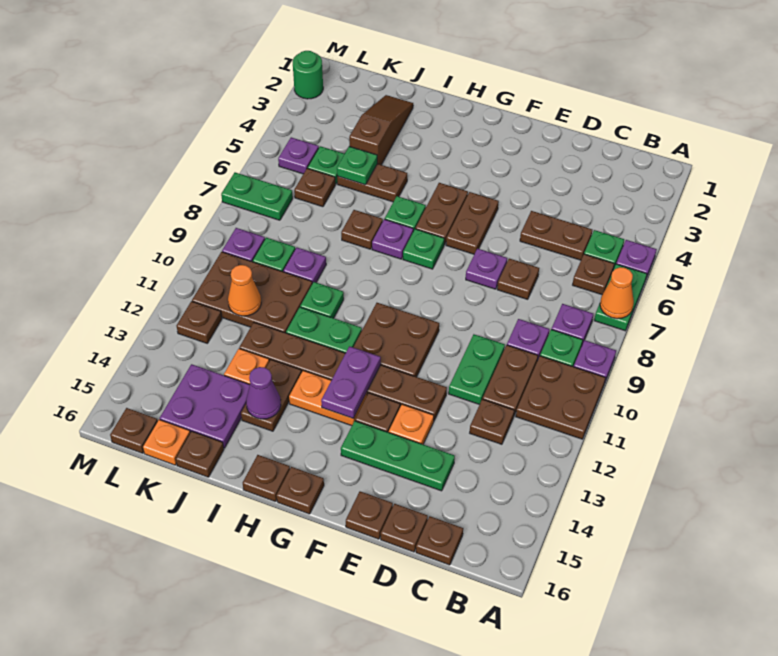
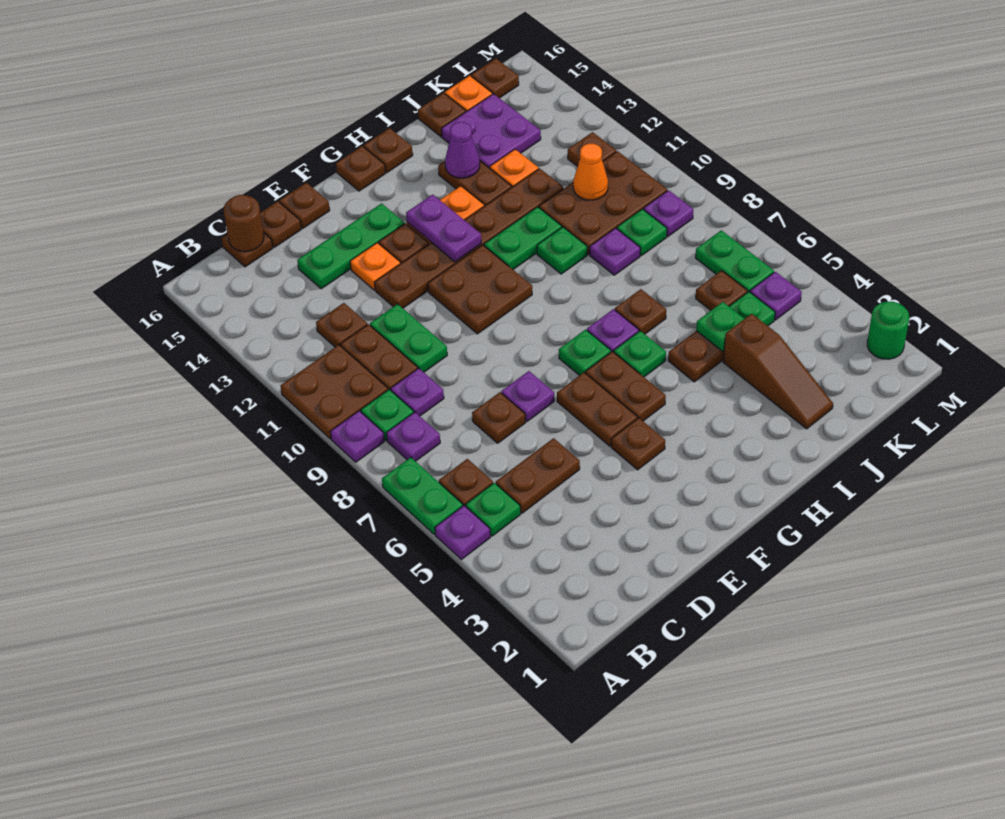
orange 1x1 cone [600,267,634,319] -> none
none -> brown 1x1 round brick [223,195,264,252]
none -> brown 1x1 plate [611,418,665,470]
green 1x2 plate [221,172,293,220] -> green 1x2 plate turned to [695,230,774,292]

